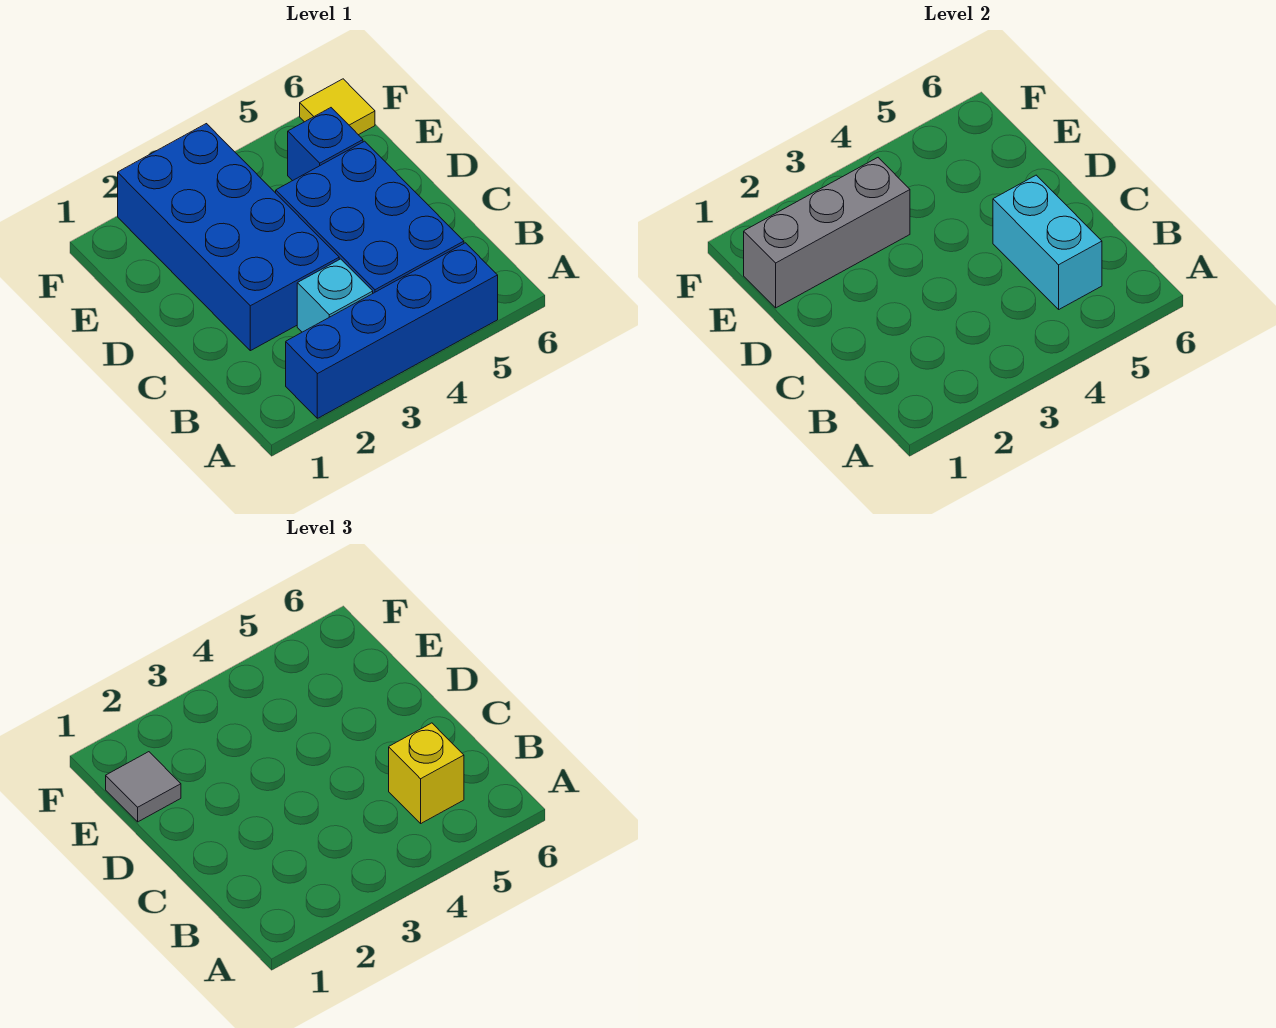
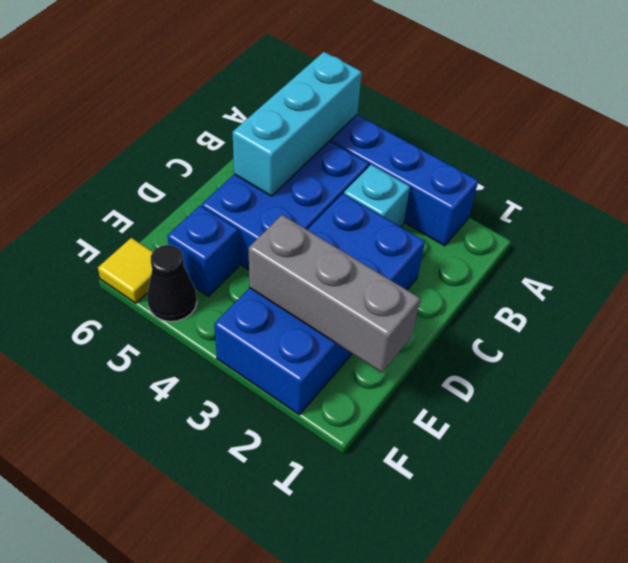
cyan 1x2 brick [993,175,1102,309] -> cyan 1x3 brick [233,52,362,196]
yellow 1x1 brick [389,723,464,823] -> none
grey 1x1 tile [106,752,181,822] -> none
none -> black 1x1 cone [147,245,197,322]

